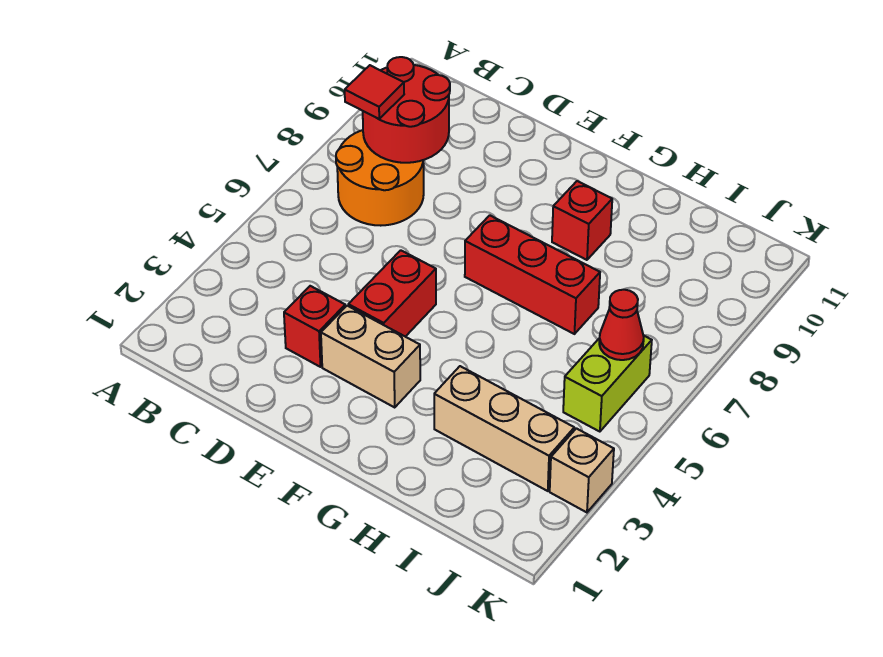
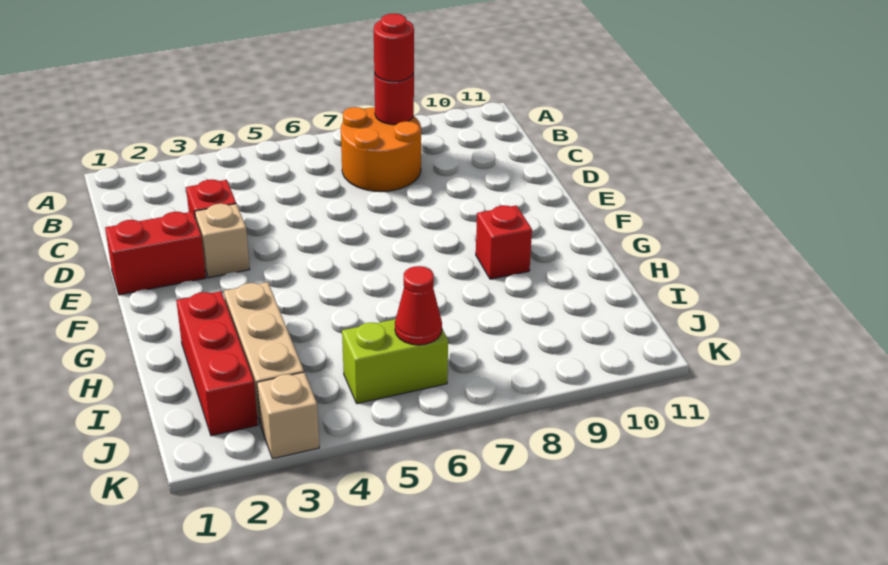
red 2x2 round brick [363,57,450,163] -> red 1x1 round brick [374,73,414,124]
red 1x1 tile [345,65,404,119] -> red 1x1 round brick [374,14,414,82]
tan 1x2 brick [321,306,420,407] -> tan 1x1 brick [195,204,250,278]
red 1x2 brick [348,250,436,337] -> red 1x2 brick moved to [105,212,206,295]
red 1x3 brick [465,215,600,334] -> red 1x3 brick moved to [176,291,258,436]

